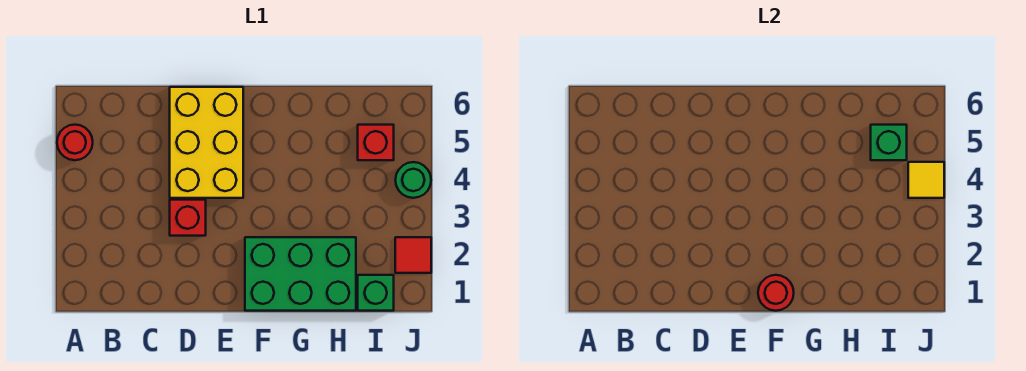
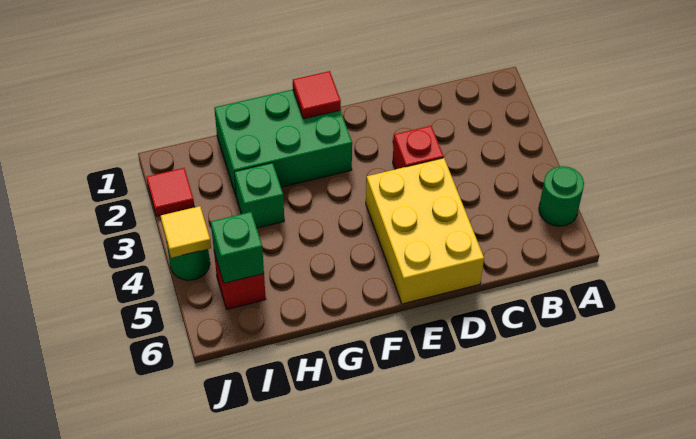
red 1x1 round brick [57,125,93,160] -> green 1x1 round brick [539,166,584,226]
red 1x1 round brick [758,275,794,311] -> red 1x1 tile [293,71,341,119]
green 1x1 brick [358,275,394,311] -> green 1x1 brick moved to [234,163,284,228]

